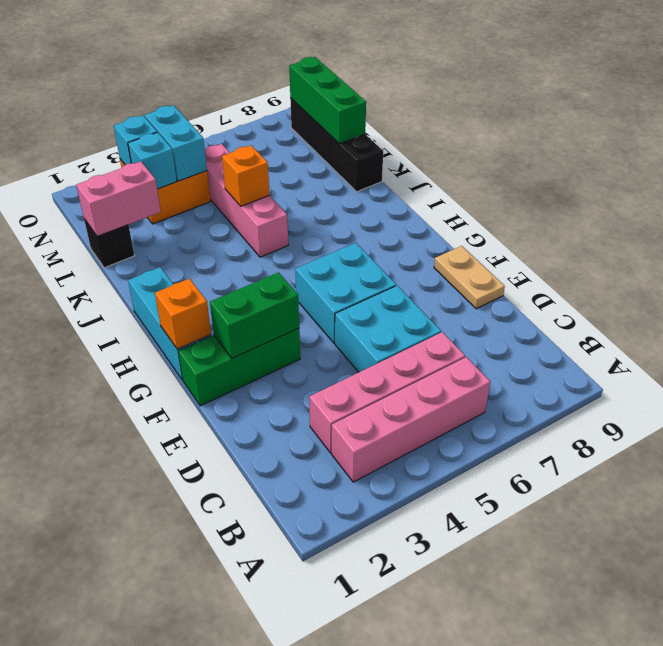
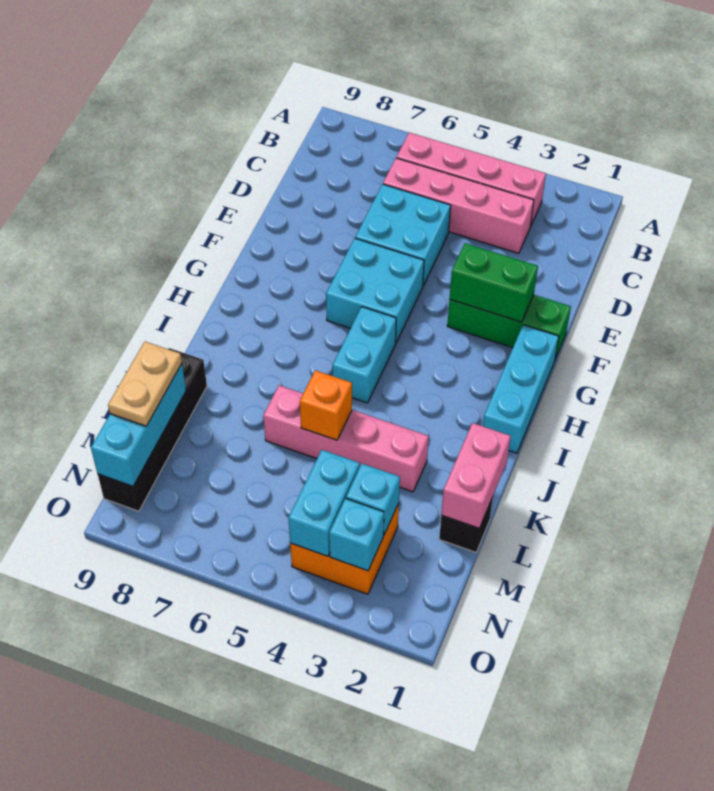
tan 1x2 plate [434,246,505,309] -> tan 1x2 plate moved to [108,342,182,426]
orange 1x1 brick [155,279,211,349] -> none
none -> cyan 1x2 brick [332,307,396,403]
pink 1x4 brick [205,144,288,257] -> pink 1x4 brick turned to [263,385,429,492]
pink 1x2 brick [76,161,161,237] -> pink 1x2 brick turned to [441,423,511,528]
green 1x3 brick [289,57,366,144] -> cyan 1x3 brick [91,364,186,486]

